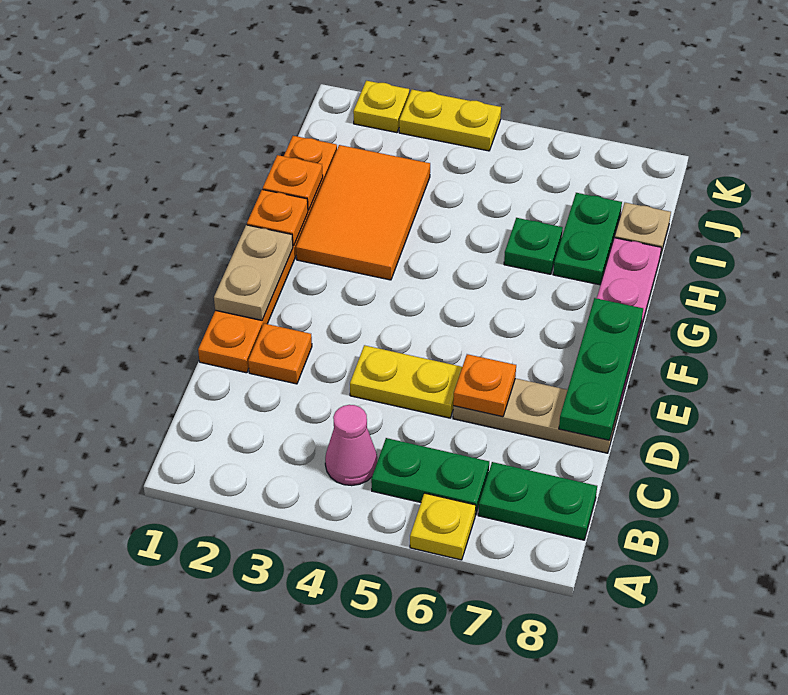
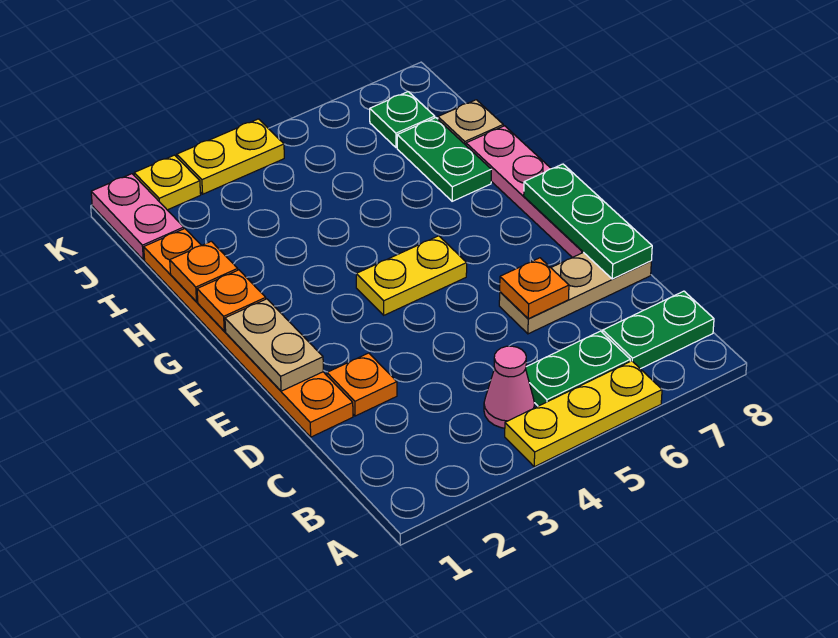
yellow 1x1 plate [410,493,476,560] -> yellow 1x3 plate [505,361,662,467]
yellow 1x2 plate [350,345,462,418] -> yellow 1x2 plate moved to [356,236,467,315]
orange 2x3 tile [296,145,430,280] -> none
green 1x1 plate [504,218,563,274] -> green 1x1 plate moved to [370,92,435,148]
none -> pink 1x2 plate [91,174,184,260]

